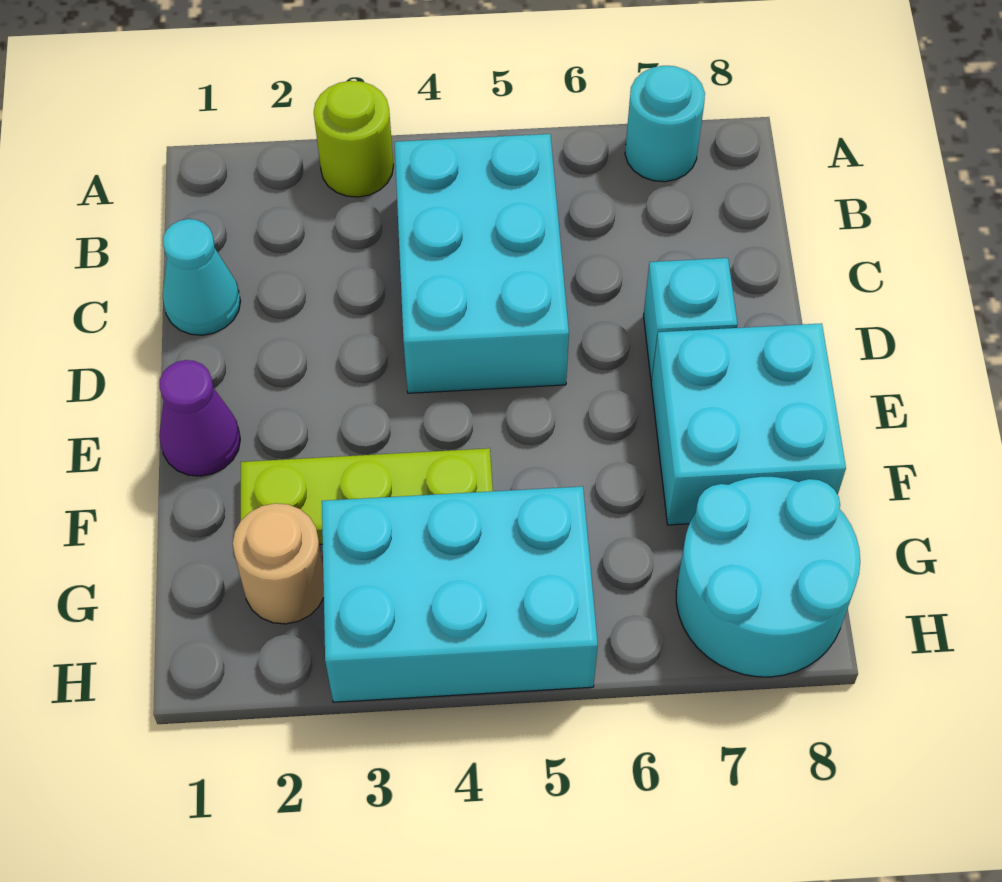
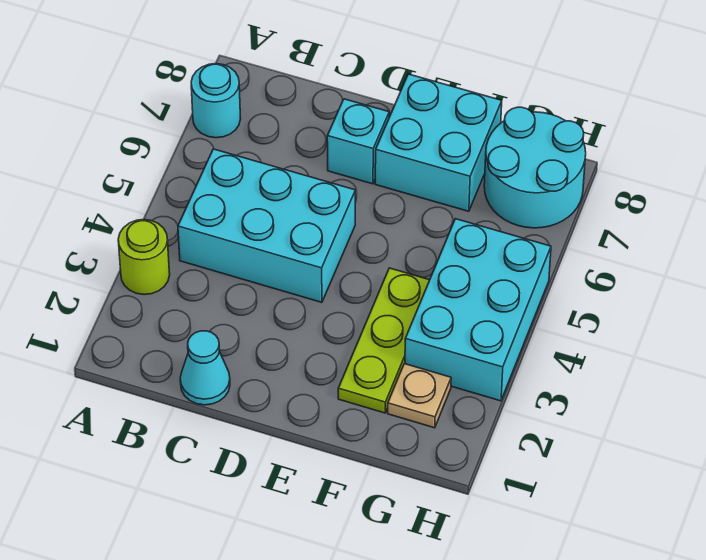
purple 1x1 cone [159,360,240,476] -> none
tan 1x1 round brick [233,503,324,624] -> tan 1x1 plate [388,364,451,428]

